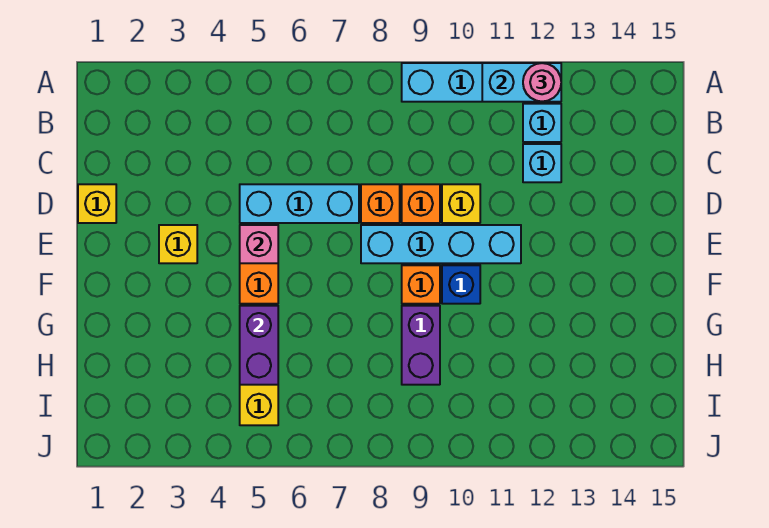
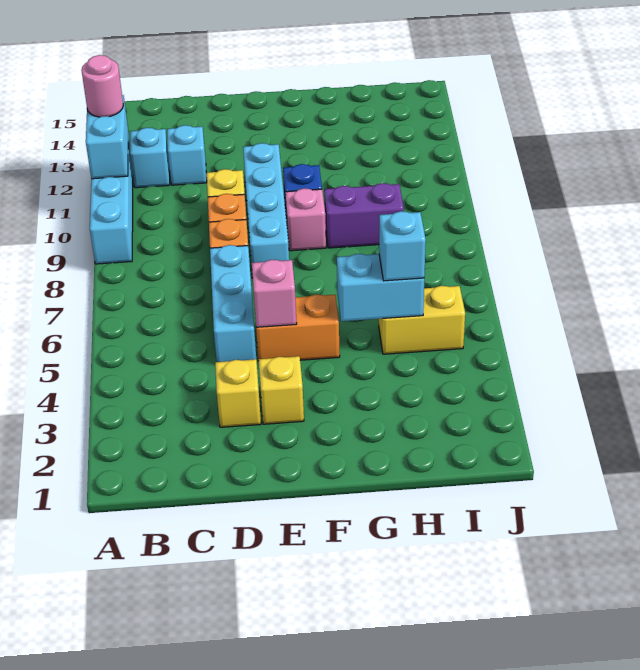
yellow 1x1 brick [78,184,116,223] -> yellow 1x1 brick moved to [215,359,261,427]
orange 1x1 brick [402,265,440,304] -> pink 1x1 brick [285,188,326,251]
purple 1x2 brick [240,306,278,385] -> cyan 1x2 brick [337,254,424,321]
none -> cyan 1x1 brick [379,211,426,281]

